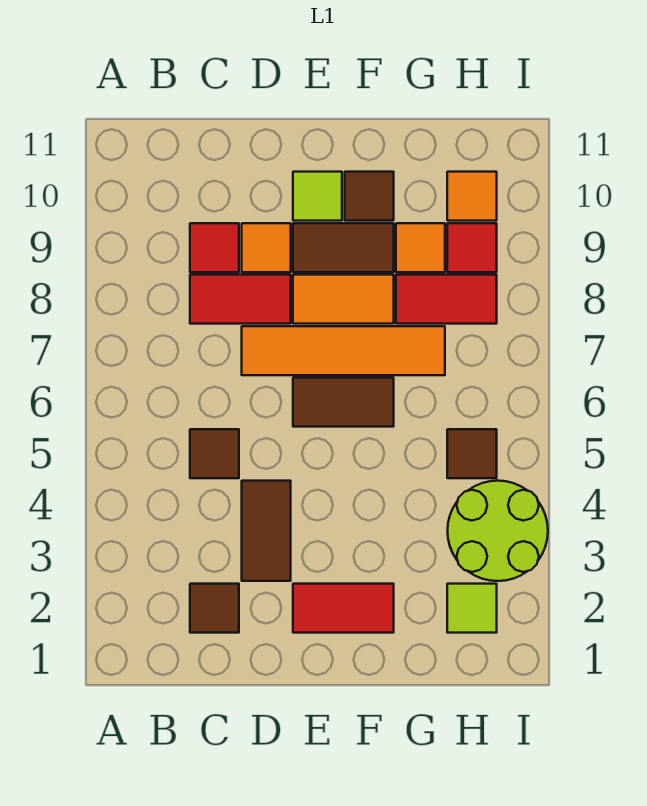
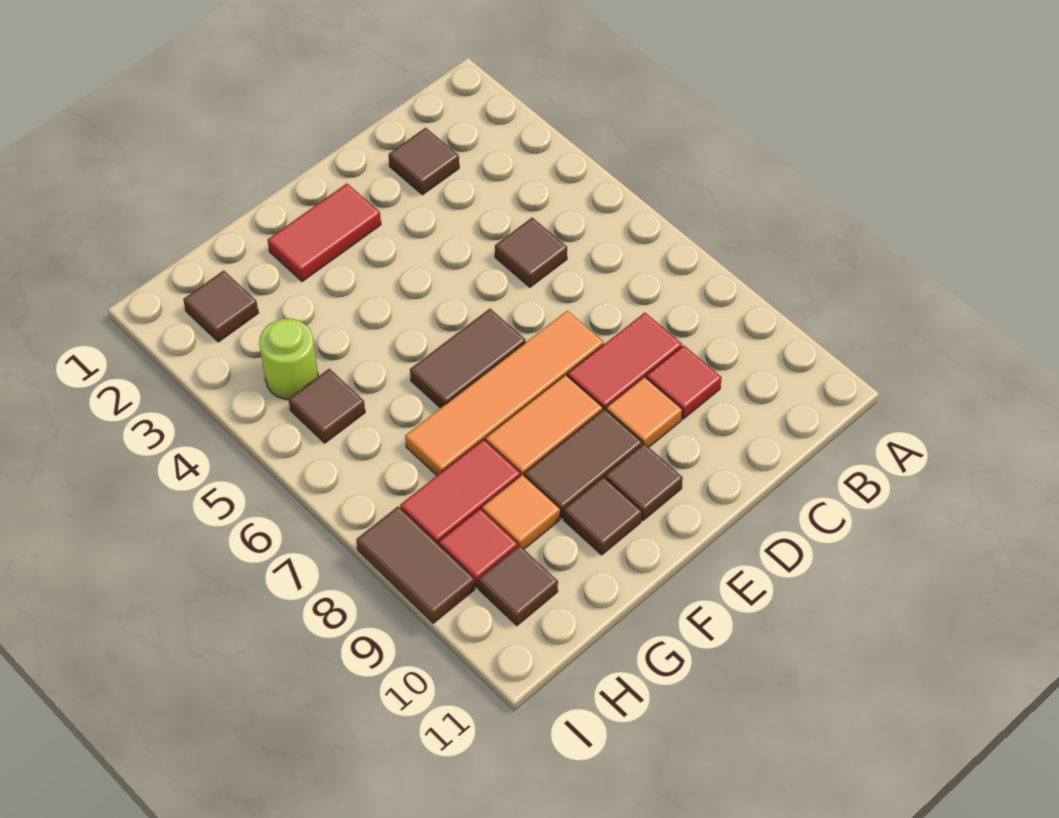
brown 1x2 tile [242,481,291,581] -> brown 1x2 tile moved to [356,507,475,623]
lime 1x1 tile [293,172,342,221] -> brown 1x1 tile [605,444,683,520]
lime 1x1 tile [447,584,497,633] -> brown 1x1 tile [183,271,258,342]
lime 2x2 round brick [448,481,548,581] -> lime 1x1 round brick [259,319,318,400]
orange 1x1 tile [447,172,497,221] -> brown 1x1 tile [478,545,558,626]

